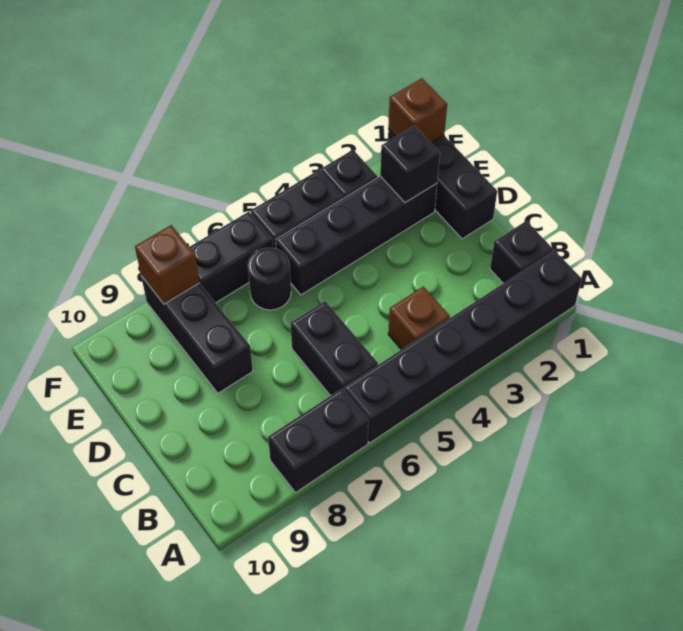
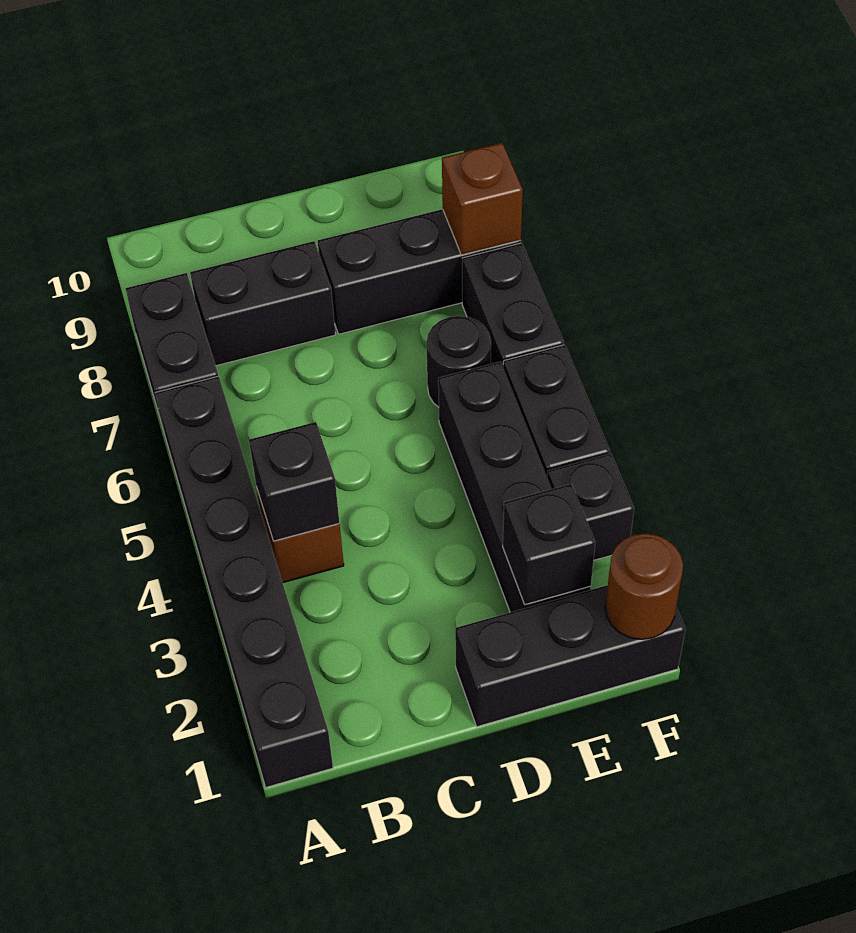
black 1x1 brick [490,221,553,283] -> black 1x1 brick moved to [249,422,339,541]
black 1x2 brick [290,301,378,396] -> black 1x2 brick moved to [190,241,335,366]
brown 1x1 brick [388,78,447,143] -> brown 1x1 round brick [605,533,683,639]

